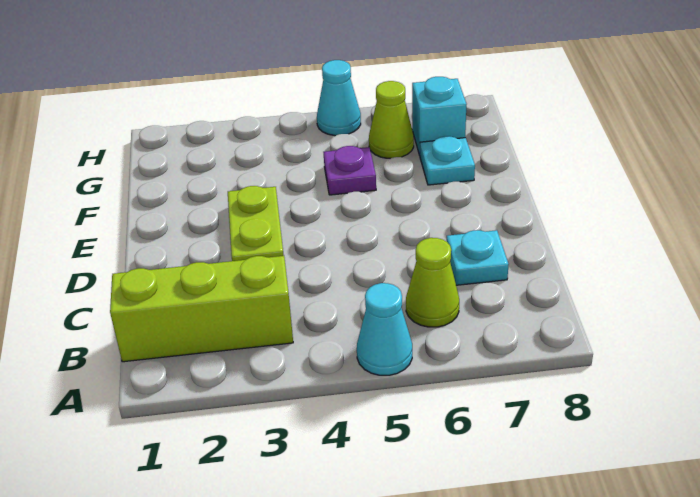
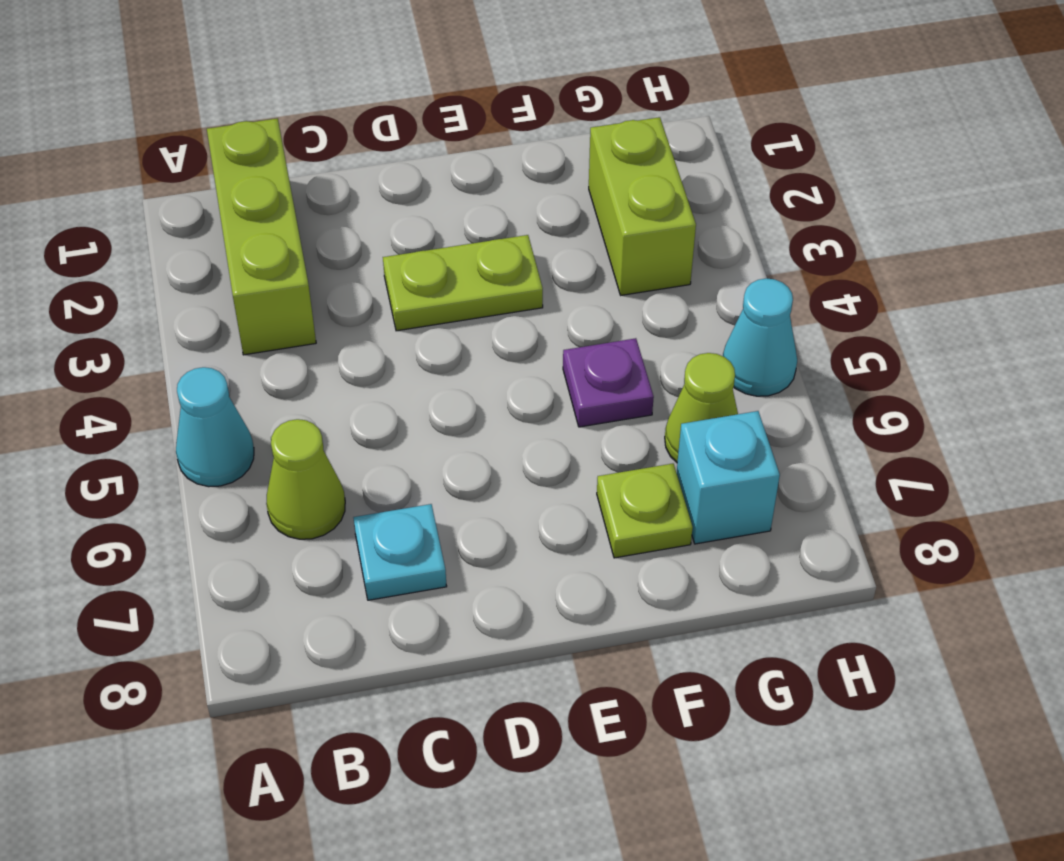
cyan 1x1 plate [420,136,475,185] -> lime 1x1 plate [597,464,693,558]
none -> lime 1x2 brick [589,117,696,295]

